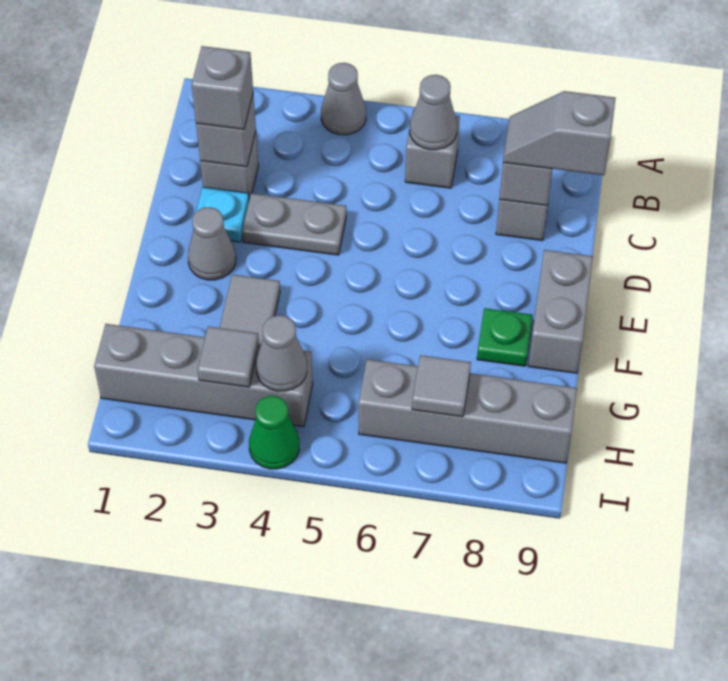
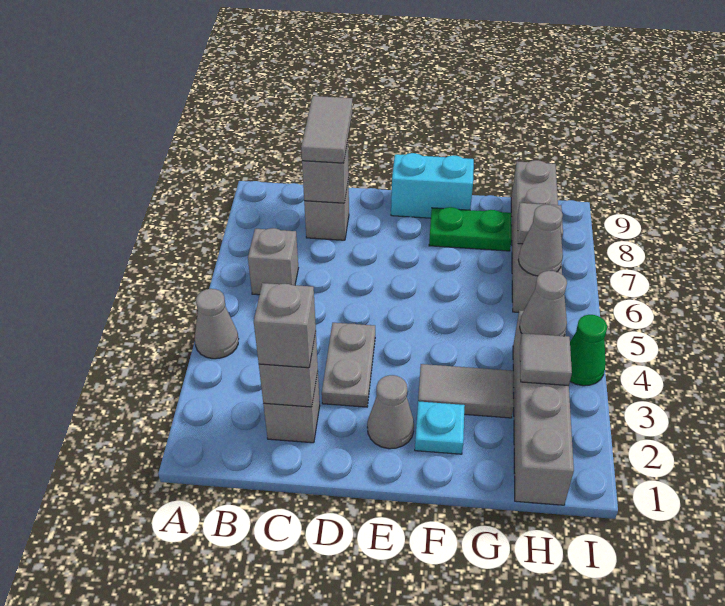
grey 1x1 cone [410,75,457,150] -> grey 1x1 cone moved to [518,205,563,276]
grey 1x2 slope [503,91,616,175] -> grey 1x2 tile [301,96,352,163]
cyan 1x1 plate [193,187,249,242] -> cyan 1x1 plate moved to [415,401,465,454]
grey 1x2 brick [528,250,593,373] -> cyan 1x2 brick [391,153,474,218]
green 1x1 plate [477,308,533,366] -> green 1x2 plate [429,207,512,251]

